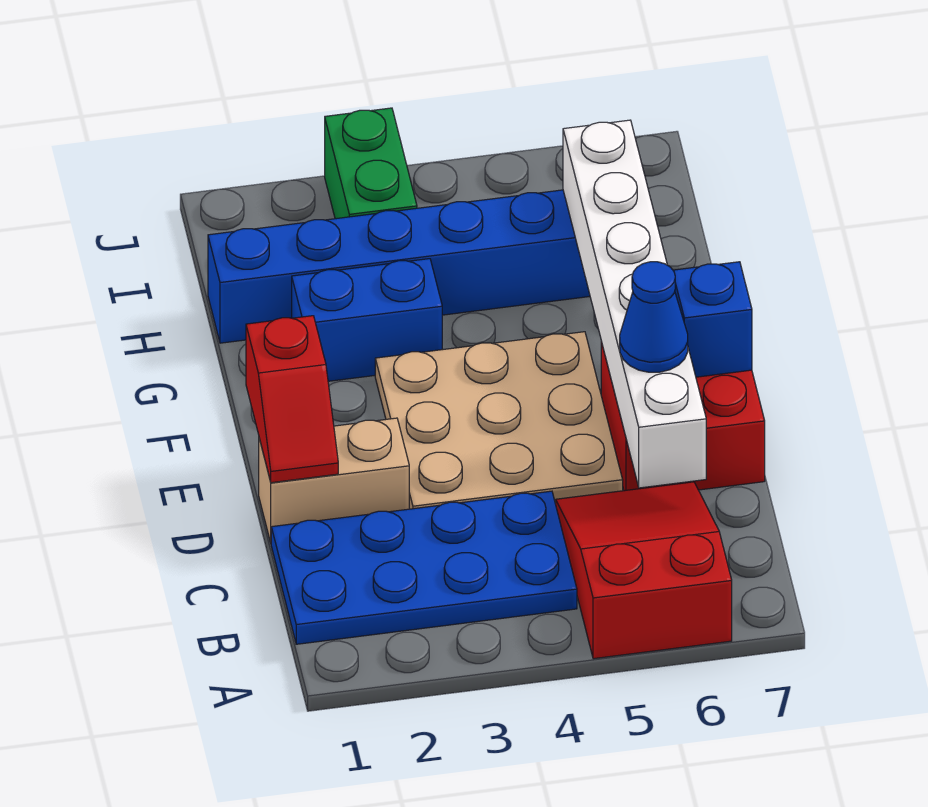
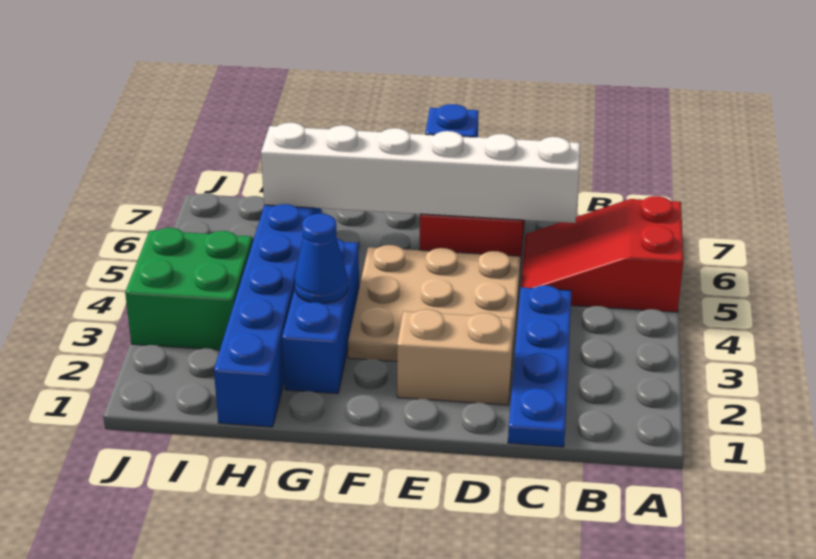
blue 2x4 plate [271,491,577,644] -> blue 1x4 plate [508,285,572,447]
tan 1x2 brick [259,418,409,543] -> tan 1x2 brick turned to [397,309,514,405]
red 1x2 slope [246,316,338,483] -> none
blue 1x1 cone [620,262,688,372] -> blue 1x1 cone moved to [295,214,348,304]
blue 1x2 brick [292,259,442,381] -> blue 1x3 brick [282,239,359,394]
green 1x2 brick [325,108,417,219] -> green 2x2 brick [125,228,252,350]

